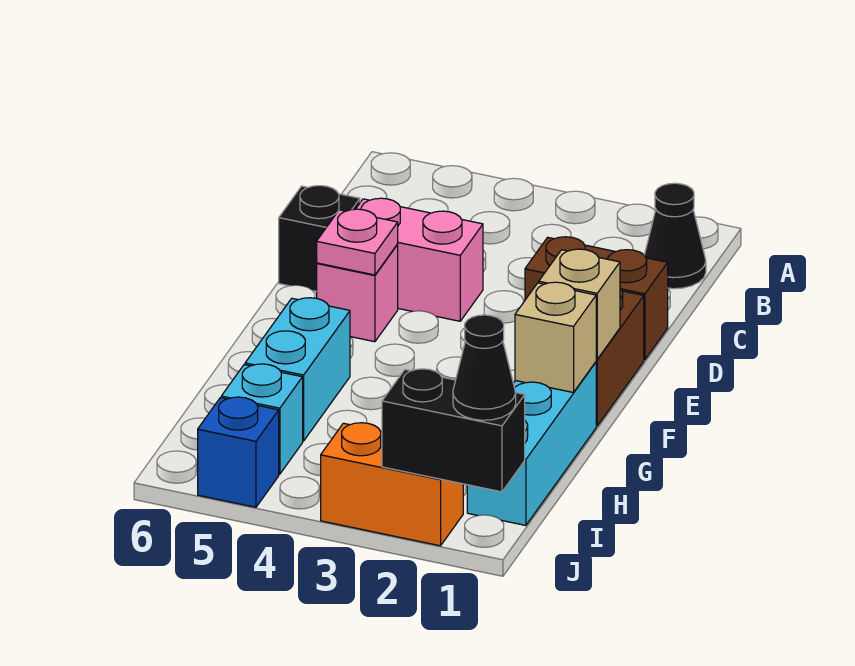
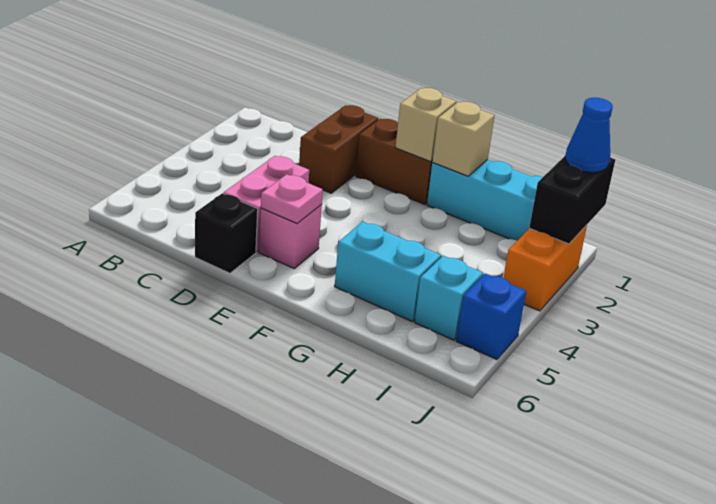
black 1x1 cone [645,183,706,289] -> none
black 1x1 cone [453,315,516,420] -> blue 1x1 cone [565,98,613,172]

